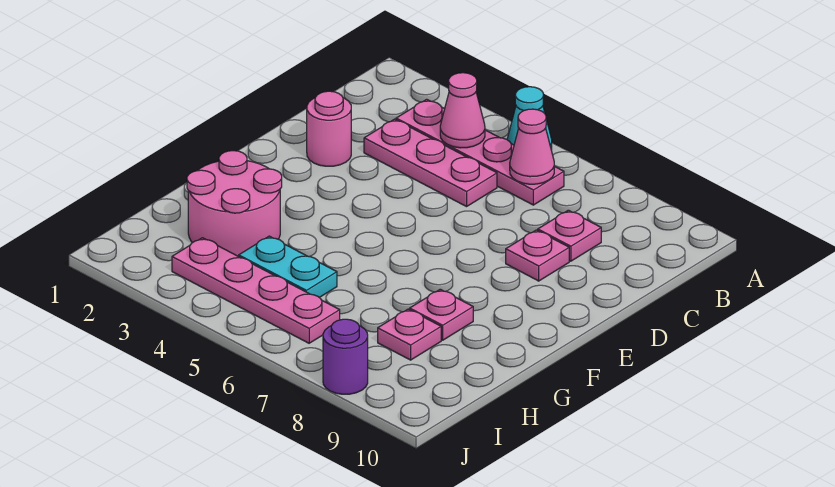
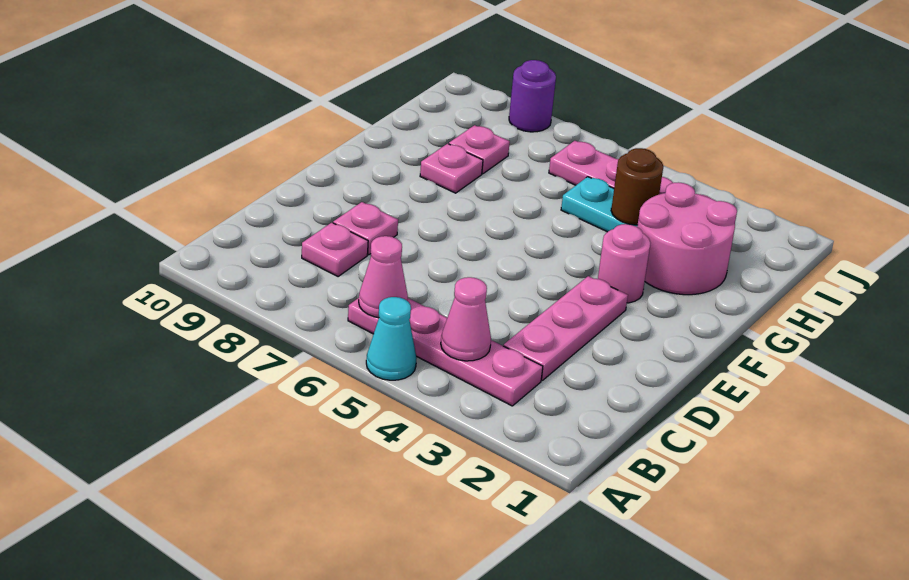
pink 1x3 plate [364,119,497,207] -> pink 1x3 plate turned to [503,276,628,380]
pink 1x1 round brick [307,91,351,166] -> pink 1x1 round brick moved to [598,224,650,303]
none -> brown 1x1 round brick [611,148,663,225]

